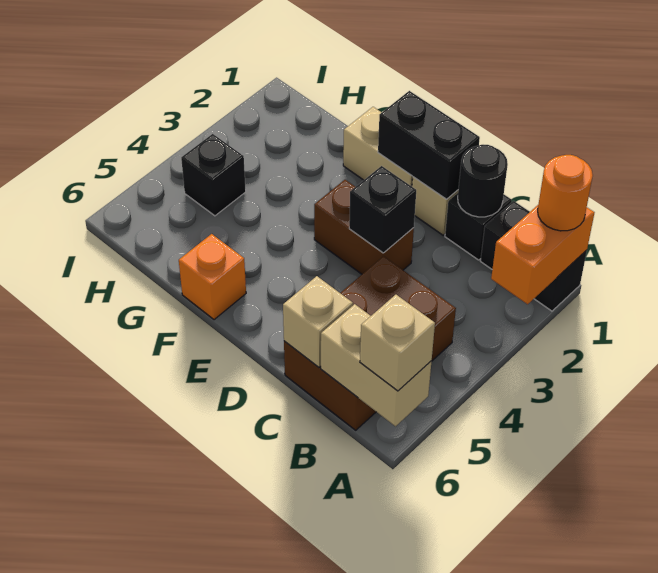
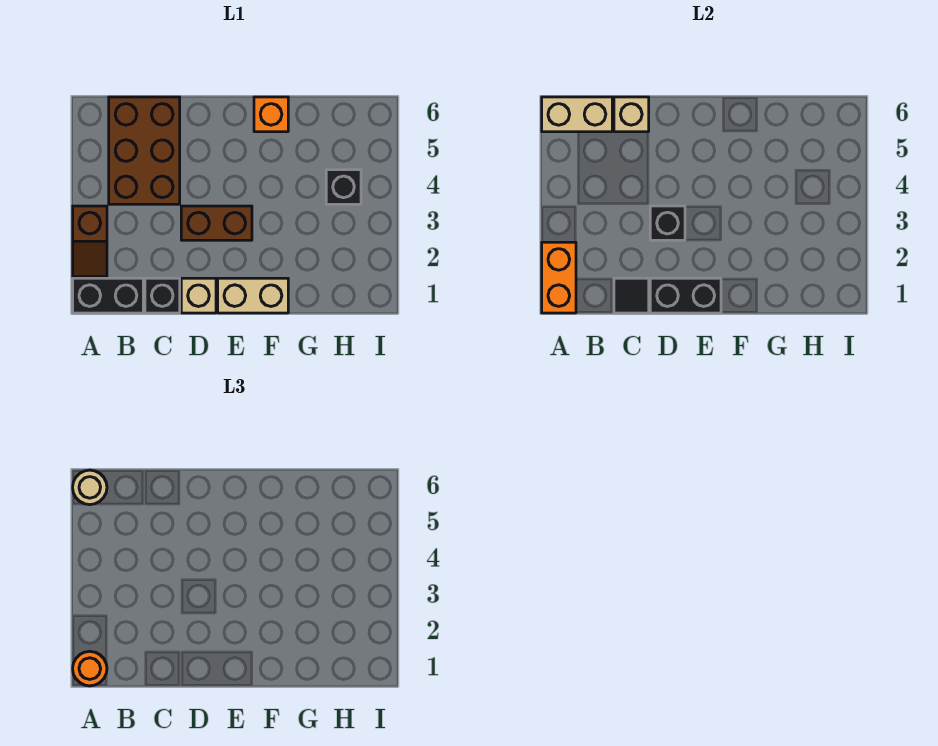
none -> brown 1x2 slope [73,206,107,277]
tan 1x1 brick [360,295,435,391] -> tan 1x1 round brick [73,470,107,505]
black 1x1 round brick [458,145,508,217] -> black 1x1 tile [614,278,649,313]

